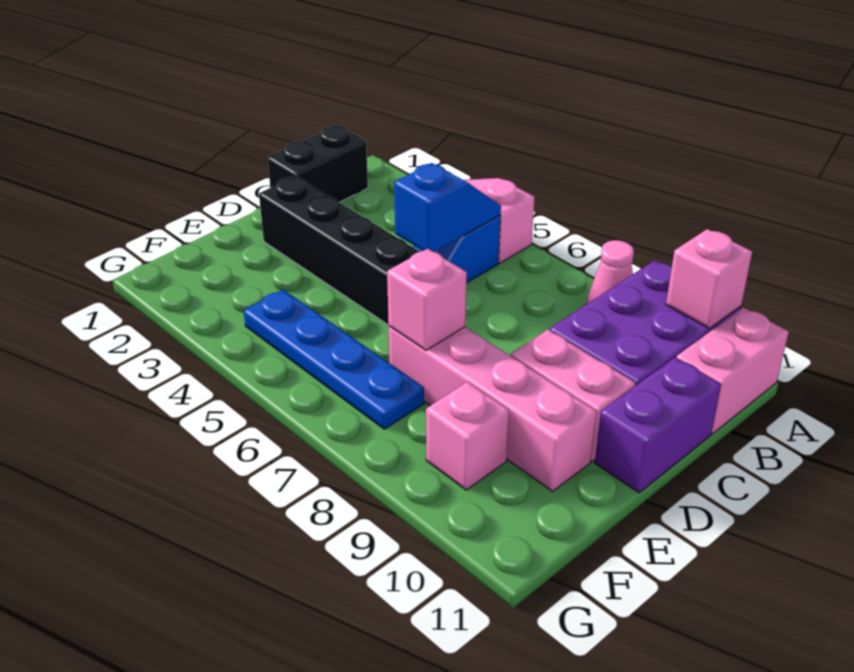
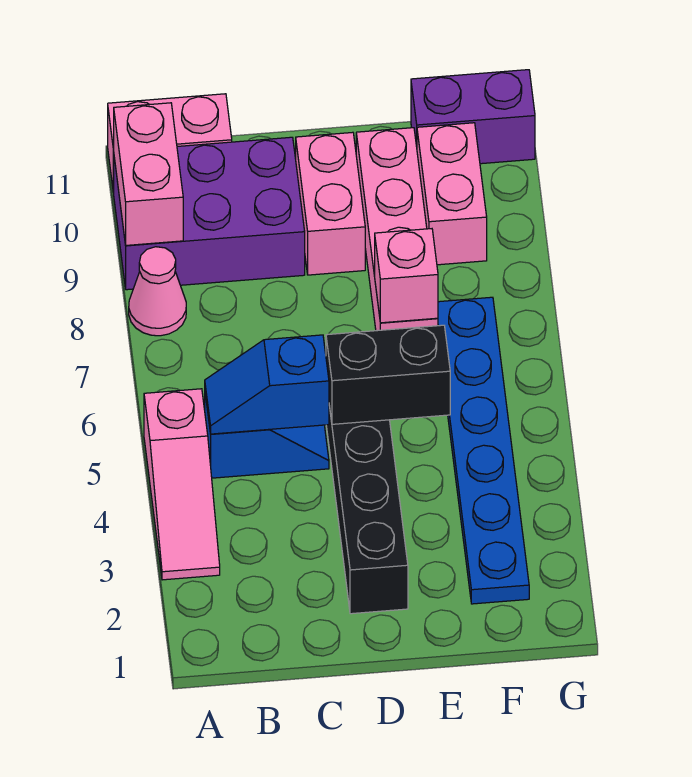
pink 1x1 brick [666,229,752,328] -> pink 1x2 brick [113,103,183,245]
black 1x2 brick [267,125,368,202] -> black 1x2 brick moved to [326,325,450,424]
purple 1x2 brick [595,357,721,493] -> purple 1x2 brick moved to [411,70,535,164]
blue 1x4 plate [244,290,424,429] -> blue 1x6 plate [438,297,529,604]
pink 1x1 brick [426,382,509,490] -> pink 1x2 brick [417,123,487,265]

